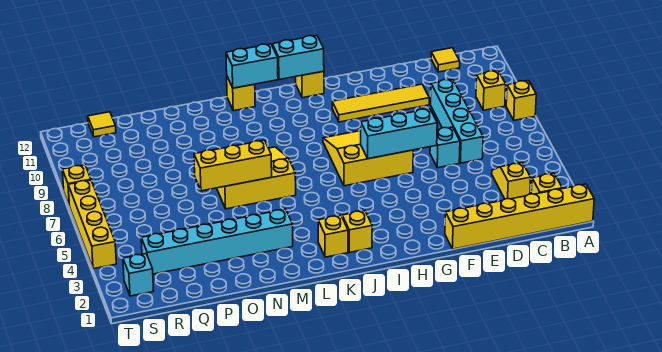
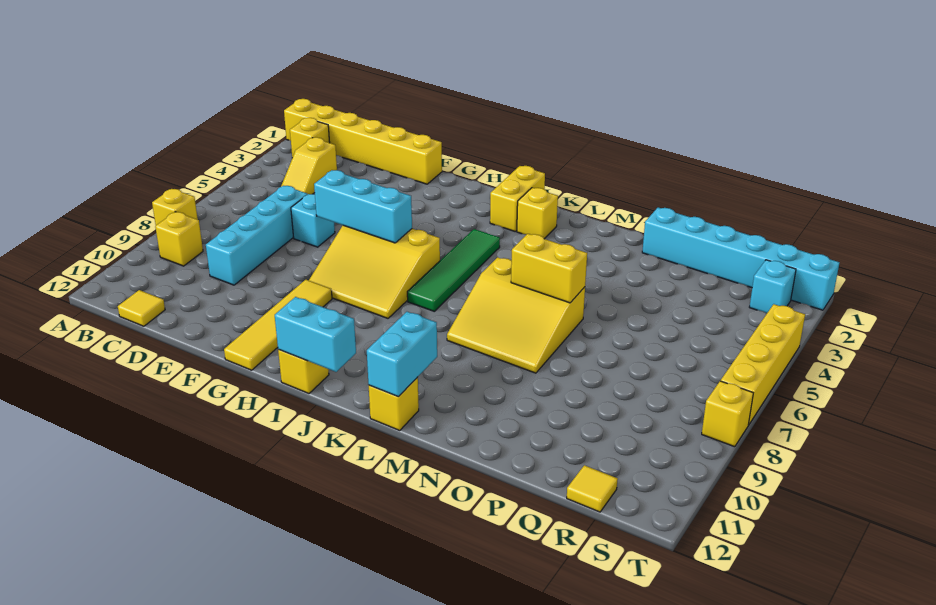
yellow 1x4 tile [332,84,429,122] -> yellow 1x4 tile turned to [224,280,332,370]
yellow 1x1 brick [342,211,372,252] -> yellow 1x2 brick [490,166,545,232]
none -> green 1x4 tile [407,229,500,311]
cyan 1x2 brick [226,44,278,88] -> cyan 1x2 brick turned to [367,312,437,397]
cyan 1x6 brick [141,209,293,274] -> cyan 1x6 brick moved to [642,208,840,310]
yellow 1x3 brick [194,140,272,191] -> yellow 1x2 brick [511,234,587,303]

